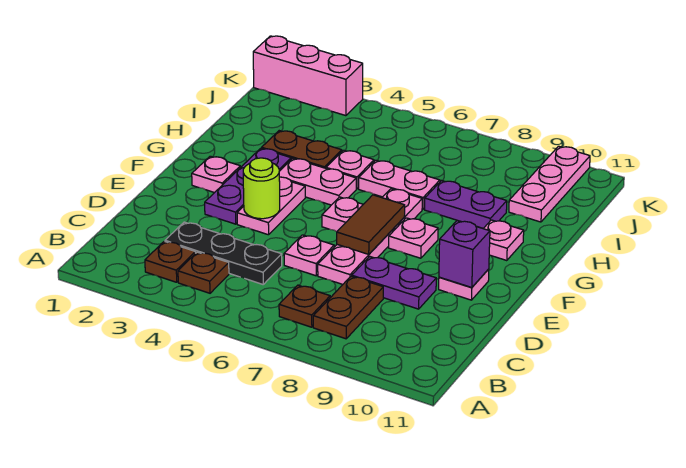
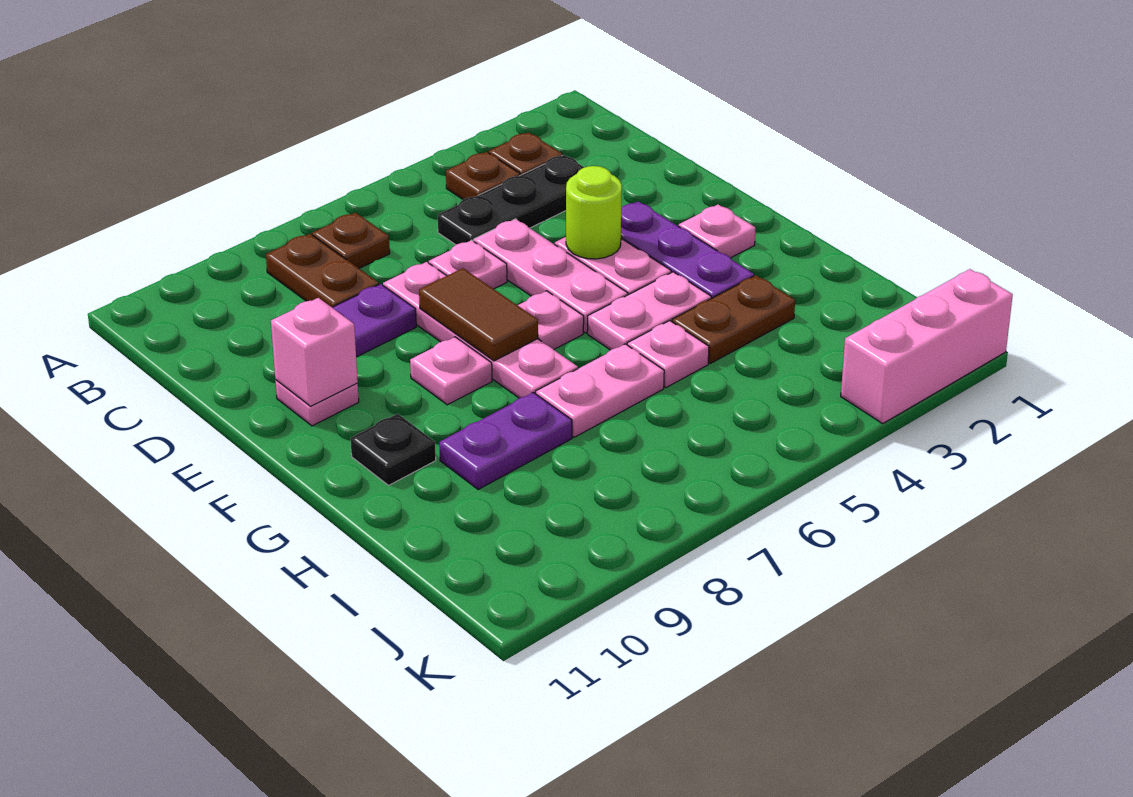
purple 1x1 brick [439,221,490,288] -> pink 1x1 brick [271,298,358,406]
pink 1x1 plate [483,220,524,261] -> black 1x1 plate [351,414,436,485]
pink 1x3 plate [509,146,590,222] -> pink 1x3 plate moved to [474,219,628,333]

